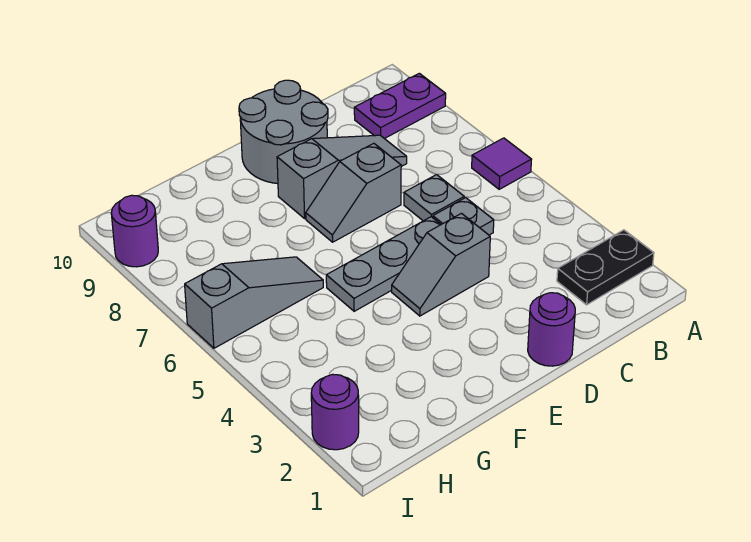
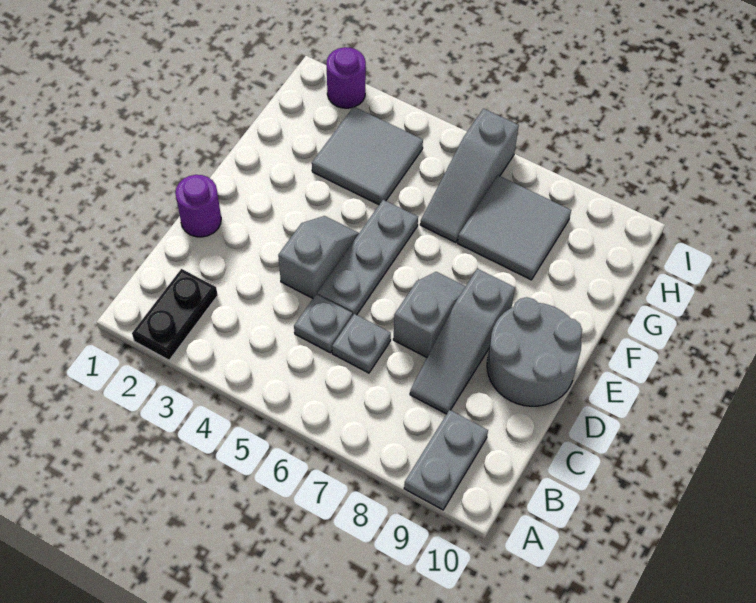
purple 1x1 tile [472,138,532,189] -> none
purple 1x2 plate [354,73,446,139] -> grey 1x2 plate [404,410,488,510]
none -> grey 2x2 tile [312,107,423,205]
none -> grey 2x2 tile [458,176,571,280]
purple 1x1 round brick [111,195,158,267] -> none

